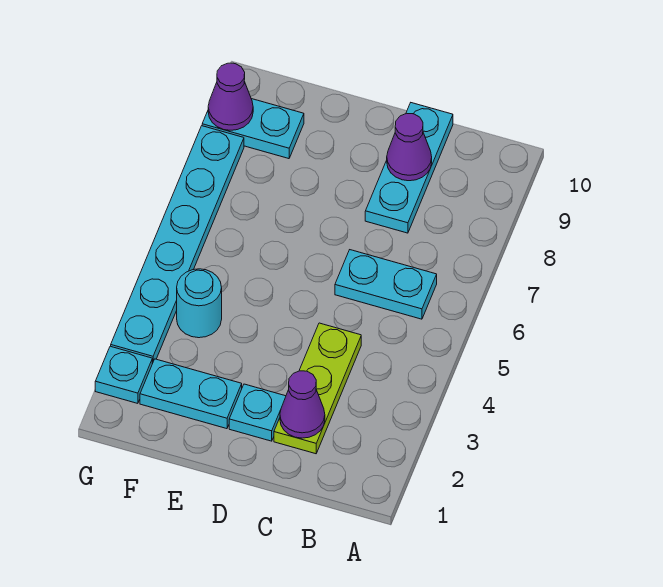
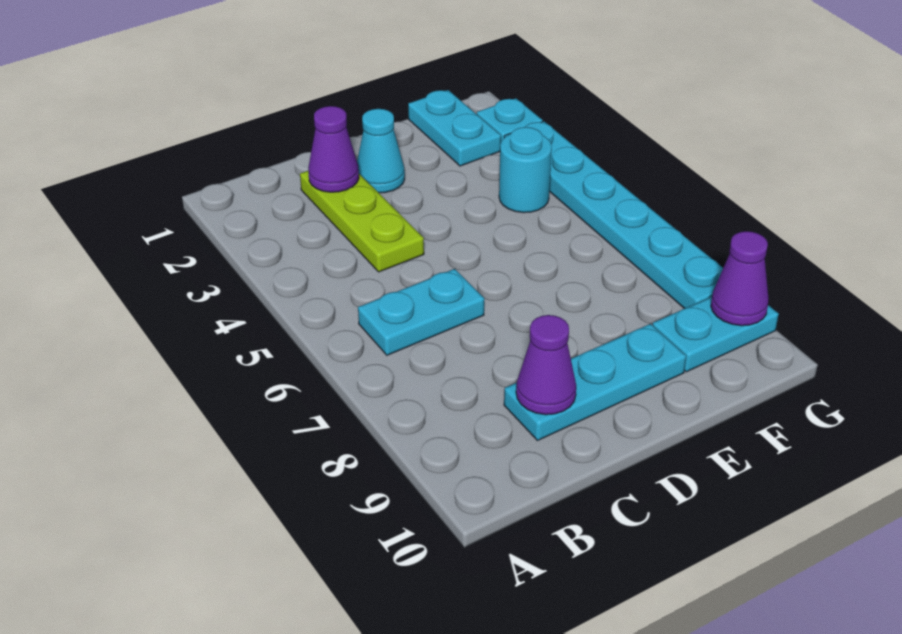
cyan 1x3 plate [365,103,453,233] -> cyan 1x3 plate turned to [504,324,686,441]
cyan 1x1 plate [229,384,286,441] -> cyan 1x1 cone [357,109,405,193]
cyan 1x2 plate [140,359,242,429] -> cyan 1x2 plate turned to [408,90,501,166]

